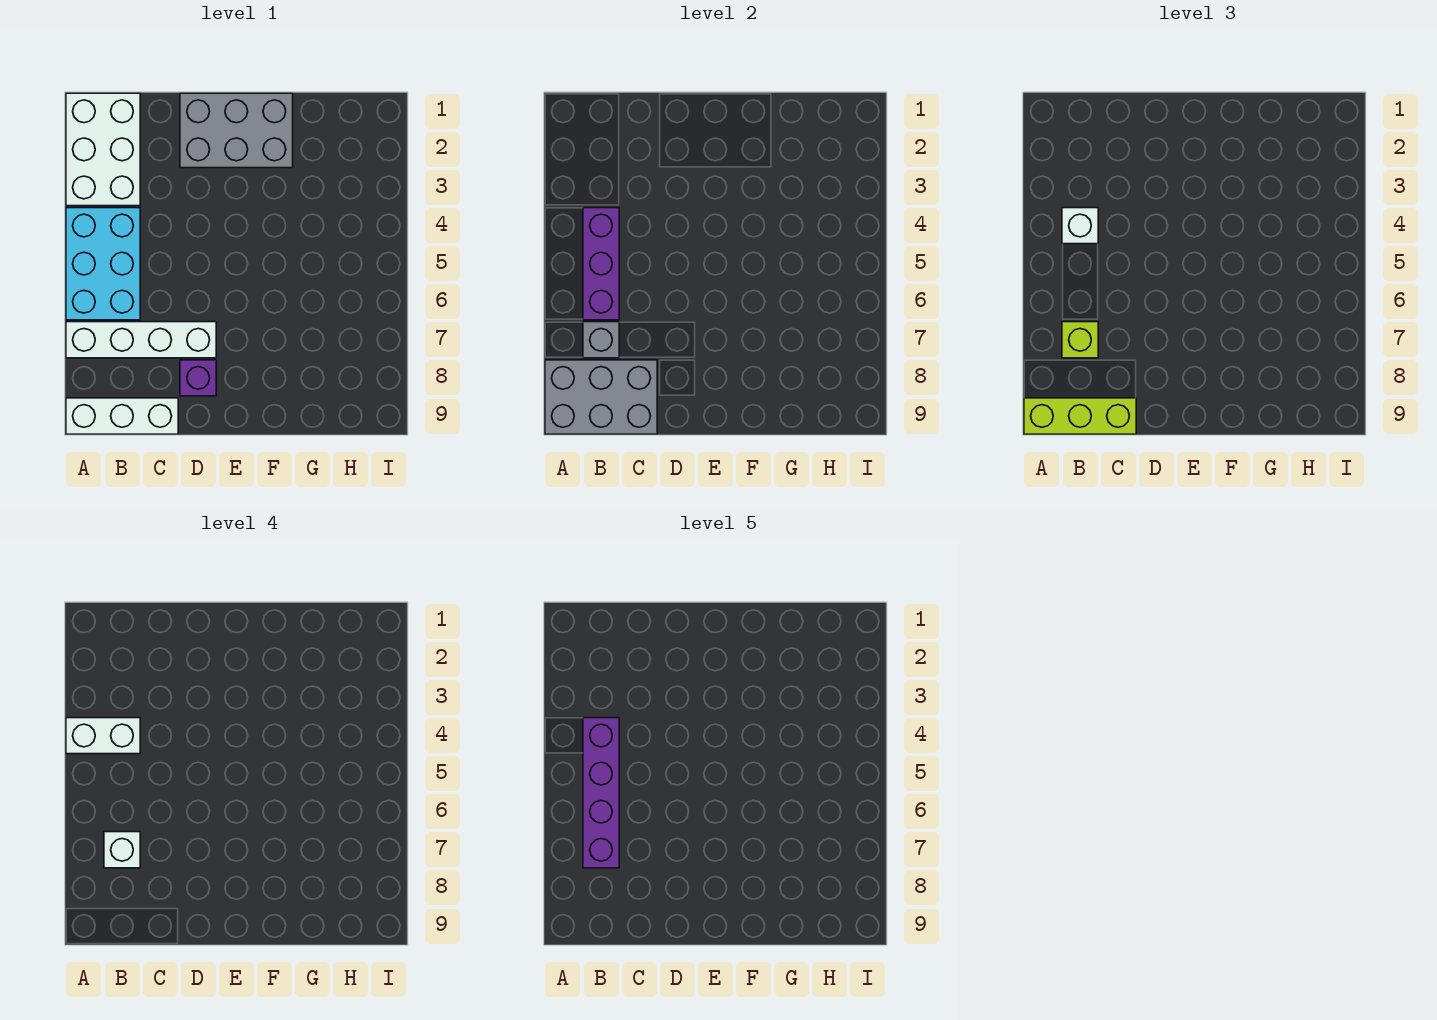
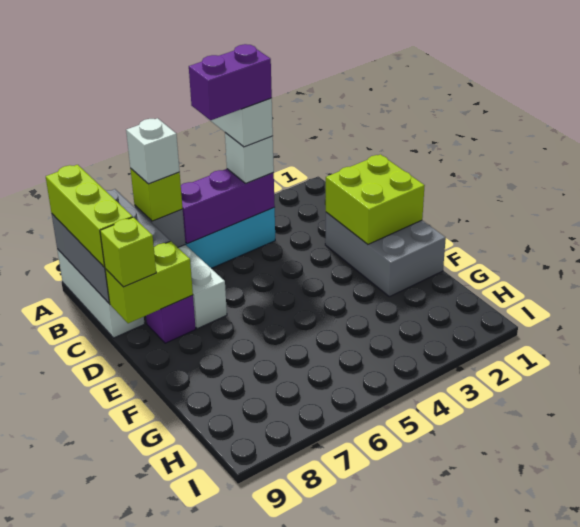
white 2x3 brick [66,93,140,206] -> none
purple 1x4 brick [583,718,619,868] -> purple 1x2 brick [189,44,272,120]
none -> lime 2x2 brick [326,154,425,244]
none -> lime 1x2 brick [105,241,193,323]
none -> lime 1x1 brick [100,217,156,287]

